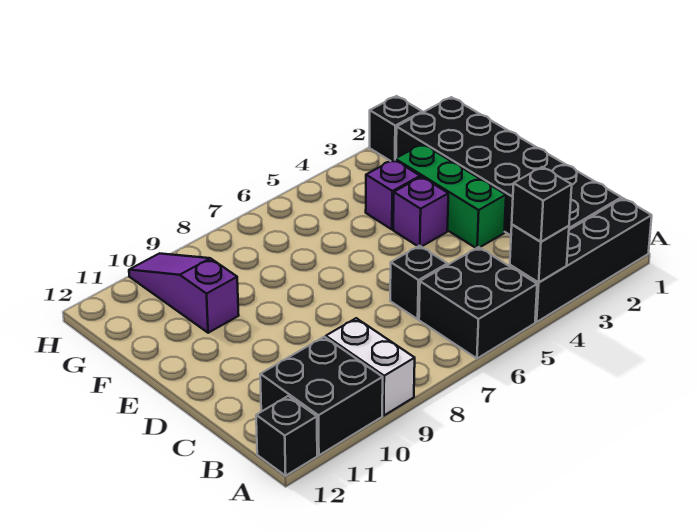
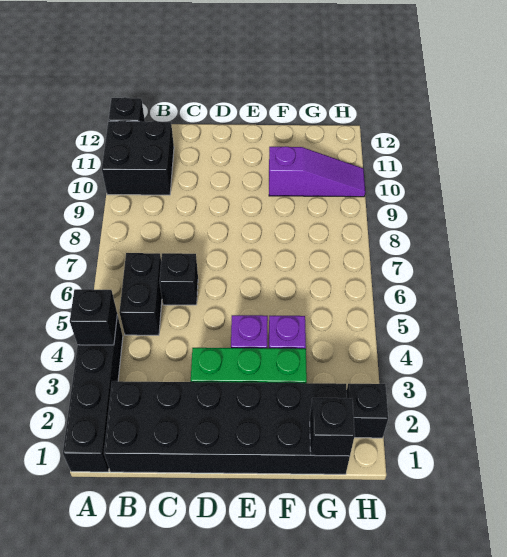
black 1x1 brick [512,167,572,242] -> black 1x1 brick moved to [310,398,355,456]
black 2x2 brick [419,247,537,358] -> black 1x2 brick [119,253,162,335]
white 1x2 brick [326,318,415,415] -> none

